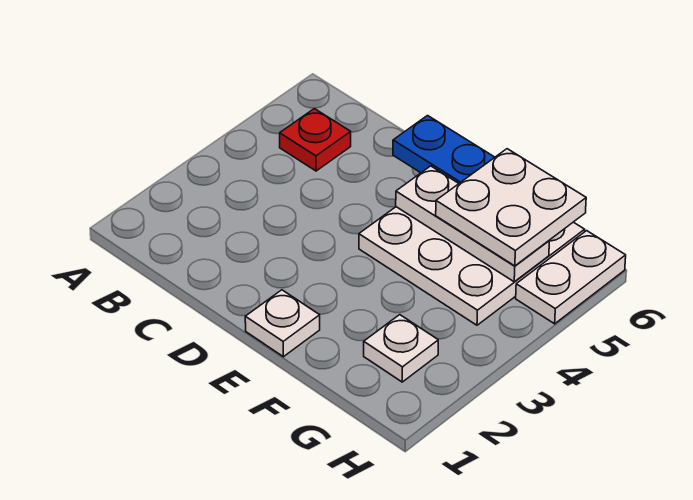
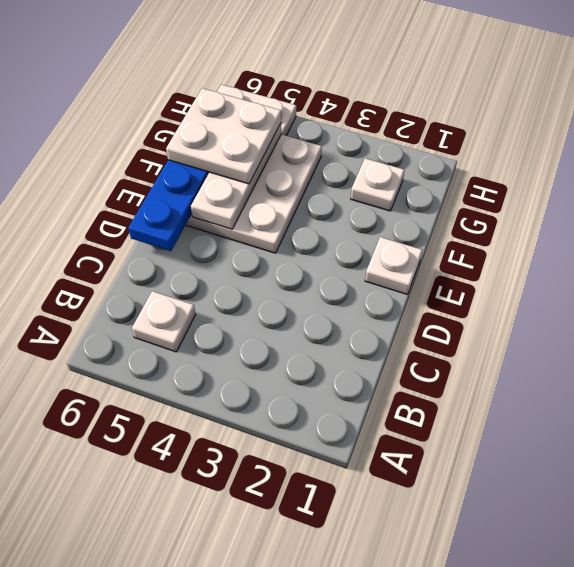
red 1x1 plate [280,109,351,171] -> white 1x1 plate [132,291,196,352]

